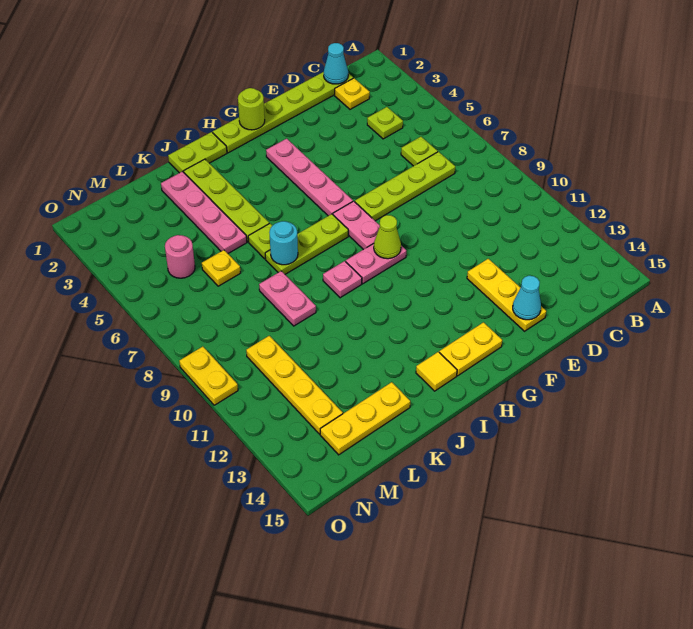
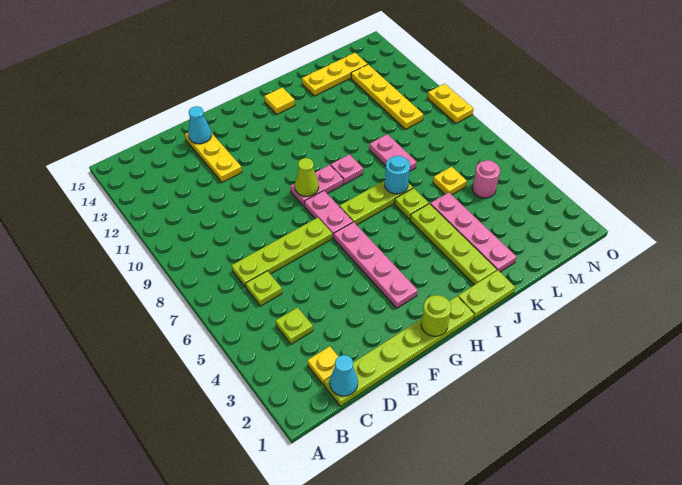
yellow 1x2 plate [439,322,502,376] -> none

